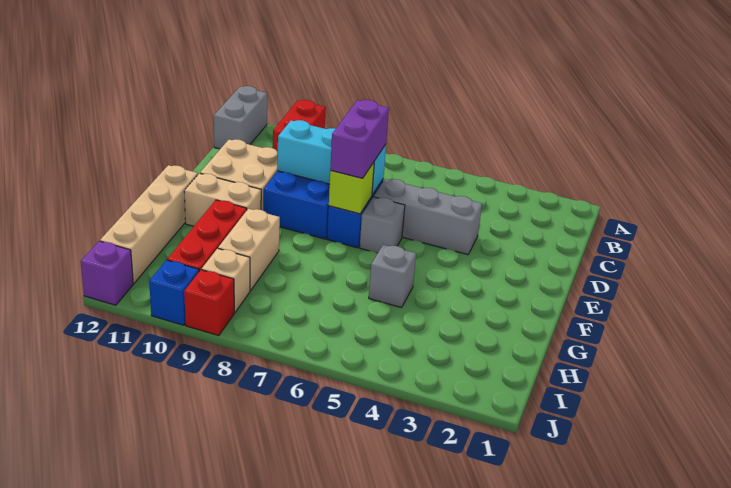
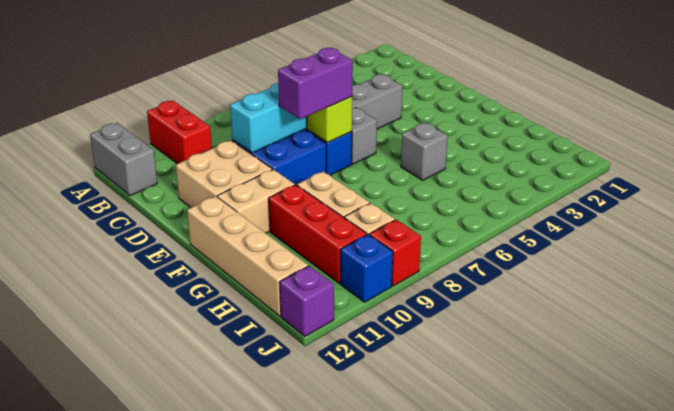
purple 1x2 brick [330,100,389,178] -> purple 1x2 brick turned to [278,48,353,119]

